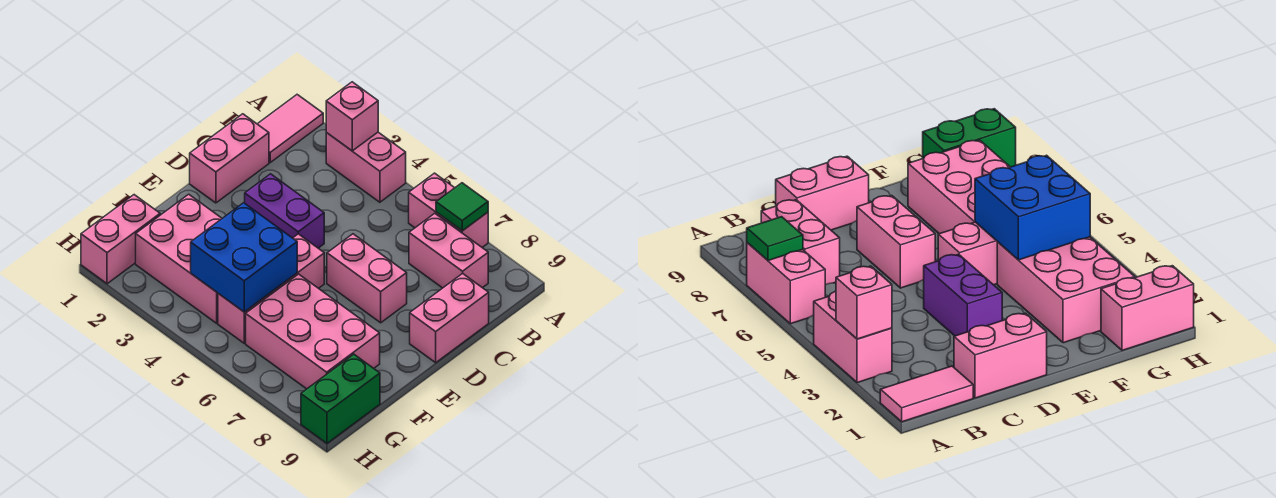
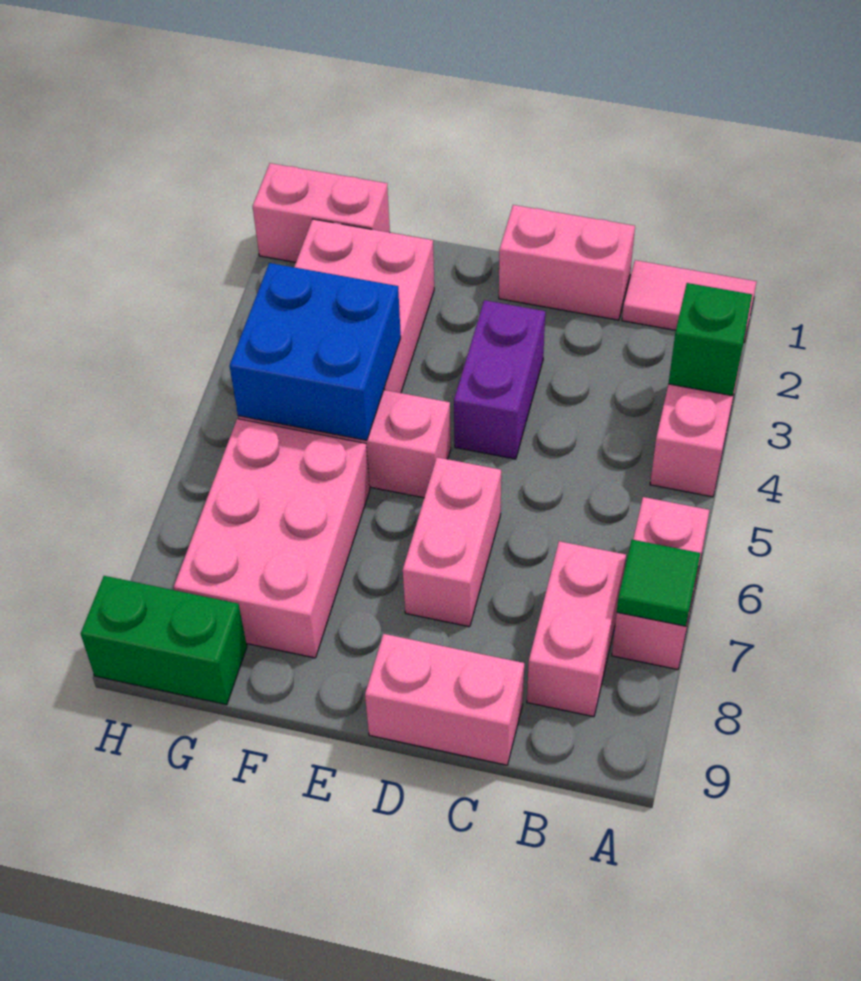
pink 1x1 brick [326,82,378,151] -> green 1x1 brick [668,283,752,396]

